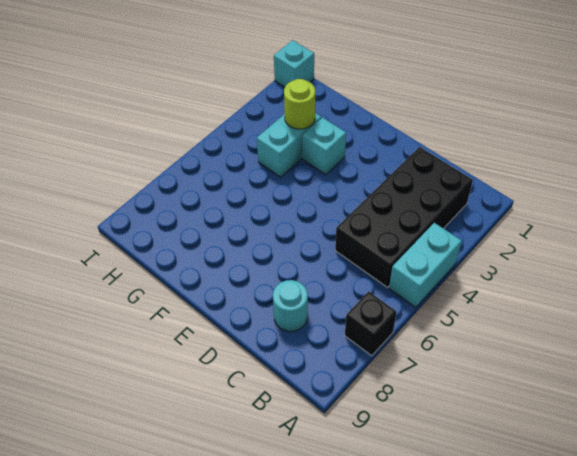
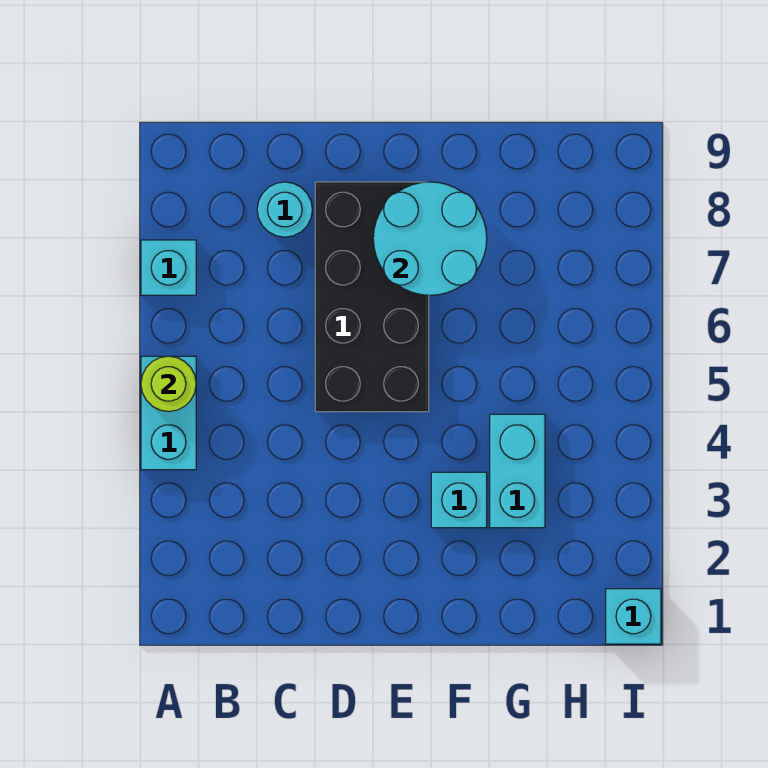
black 1x1 brick [345,291,397,356] -> cyan 1x1 brick [141,240,196,295]
black 2x4 brick [335,147,473,287] -> black 2x4 brick moved to [315,182,429,412]
none -> cyan 2x2 round brick [373,182,487,295]
lime 1x1 round brick [284,79,315,129] -> lime 1x1 round brick moved to [141,356,196,412]

